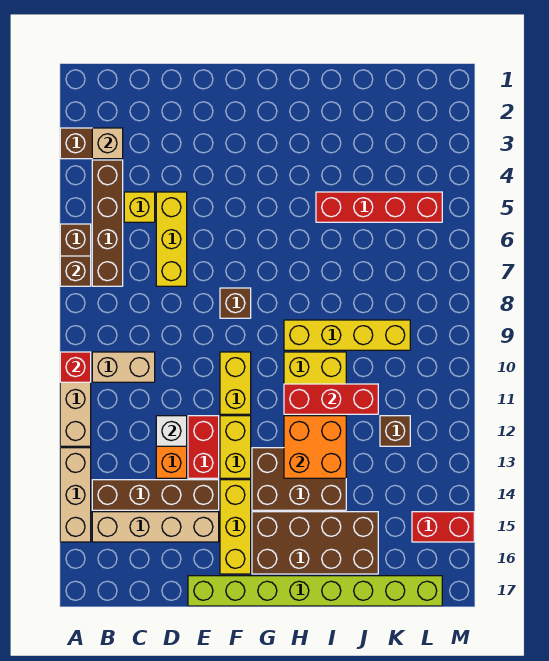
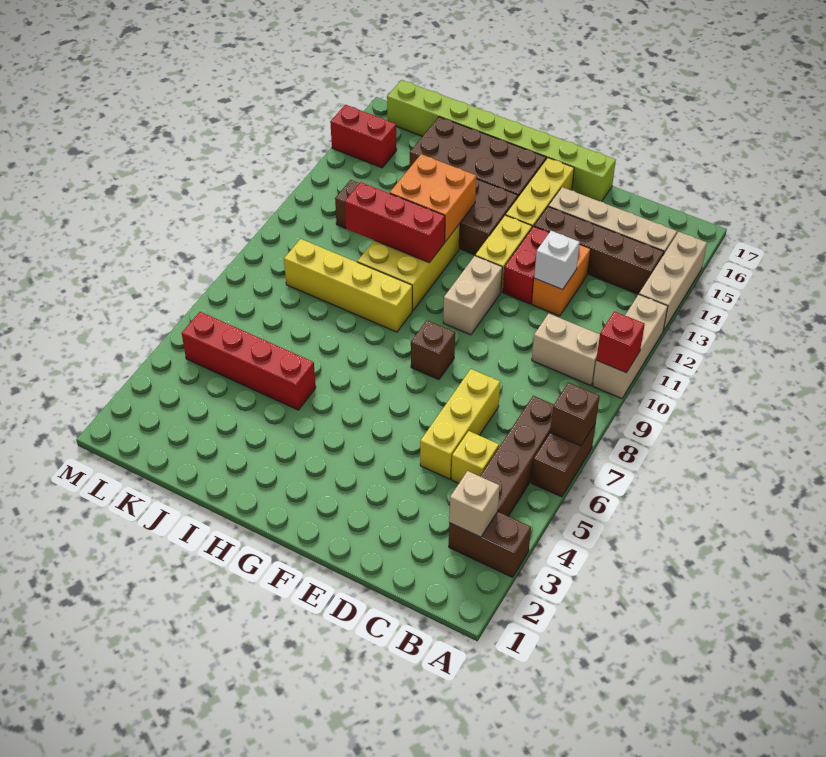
yellow 1x2 brick [220,352,251,414] -> tan 1x2 brick [443,256,502,335]

